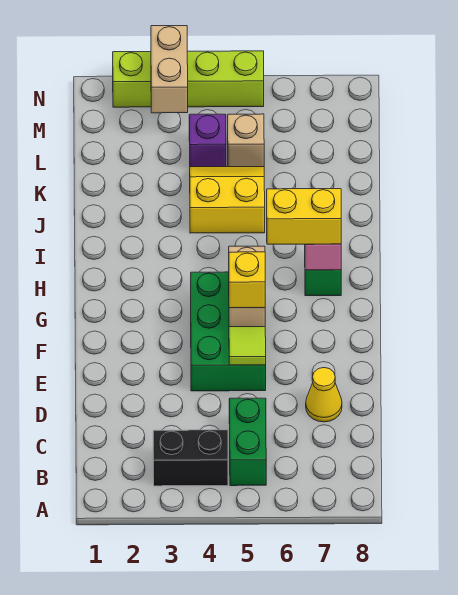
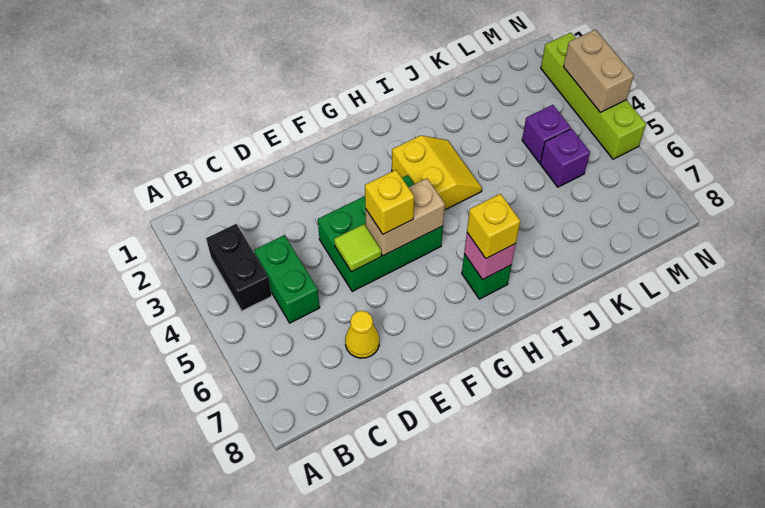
green 1x2 brick [229,398,266,486] -> green 1x2 brick turned to [254,235,320,323]
yellow 1x2 brick [267,189,341,244] -> yellow 1x1 brick [467,194,520,258]
yellow 2x2 slope [190,167,265,233] -> yellow 2x2 slope moved to [392,135,482,210]
tan 1x1 brick [228,114,264,167] -> purple 1x1 brick [540,129,590,187]
tan 1x2 brick [151,26,188,113] -> tan 1x2 brick turned to [564,29,634,112]

